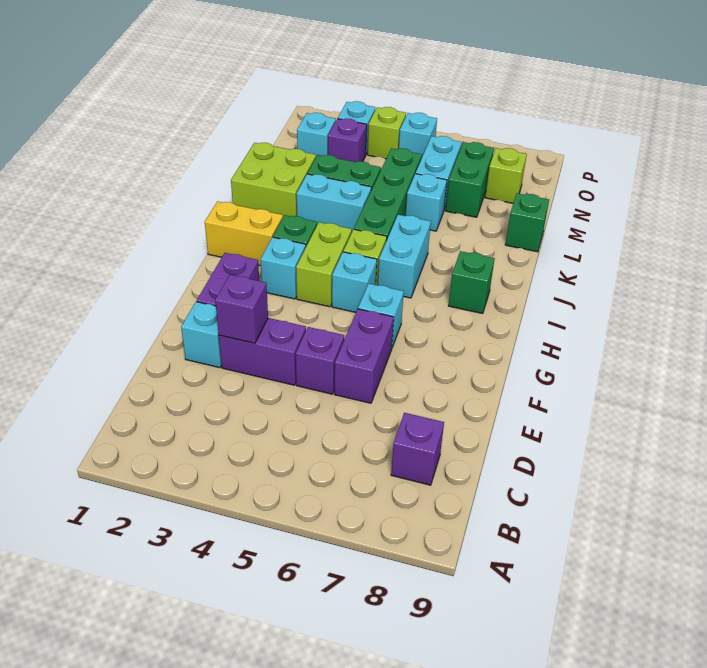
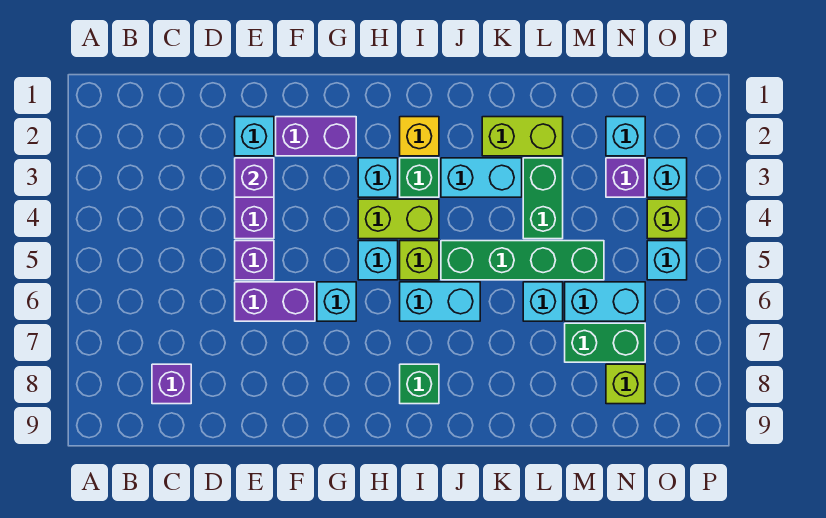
yellow 1x2 brick [205,201,283,266] -> yellow 1x1 brick [400,117,439,156]
lime 2x2 brick [231,143,316,217] -> lime 1x2 brick [482,117,563,156]
cyan 1x2 brick [297,174,371,231] -> cyan 1x2 brick turned to [441,158,522,197]
green 1x1 brick [505,193,549,252] -> none

